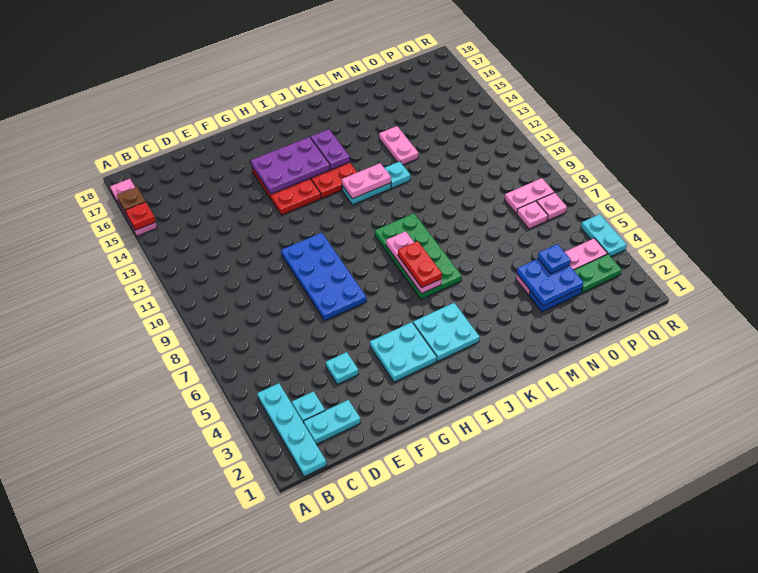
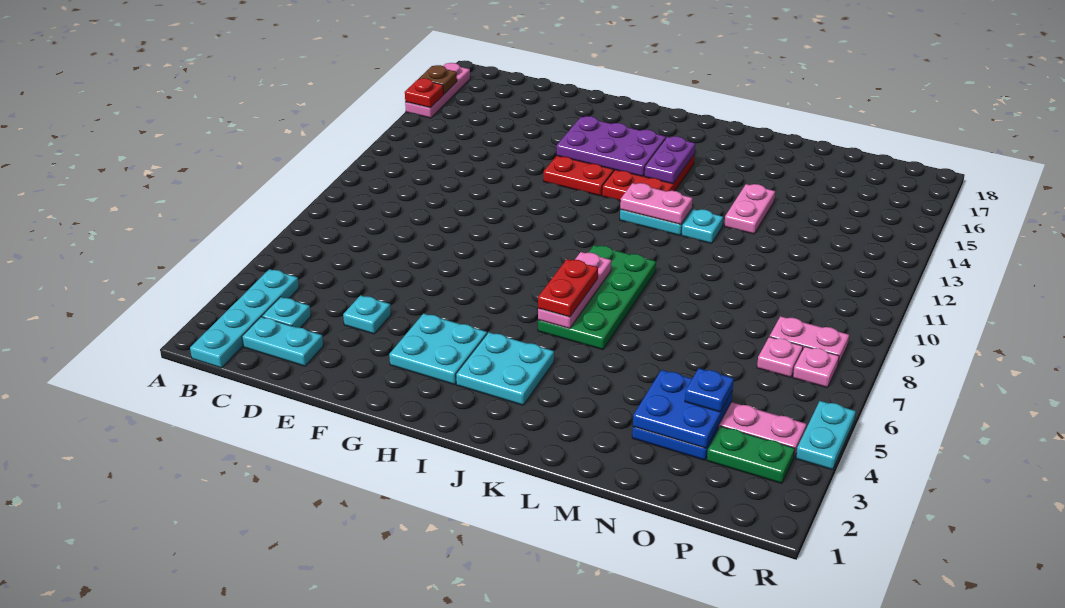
blue 2x4 plate [281,233,366,320] -> none

